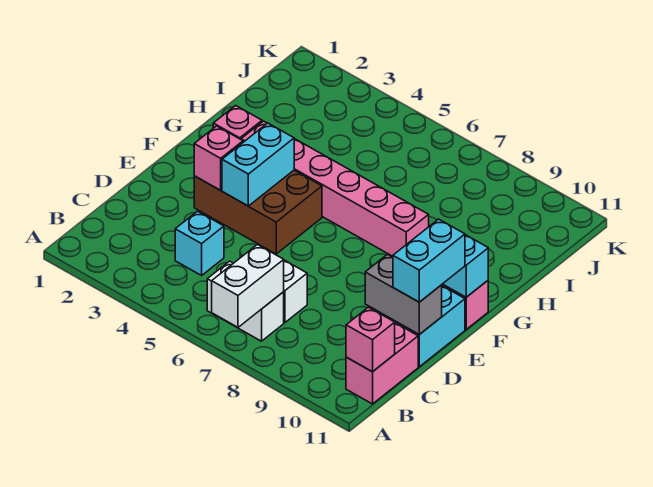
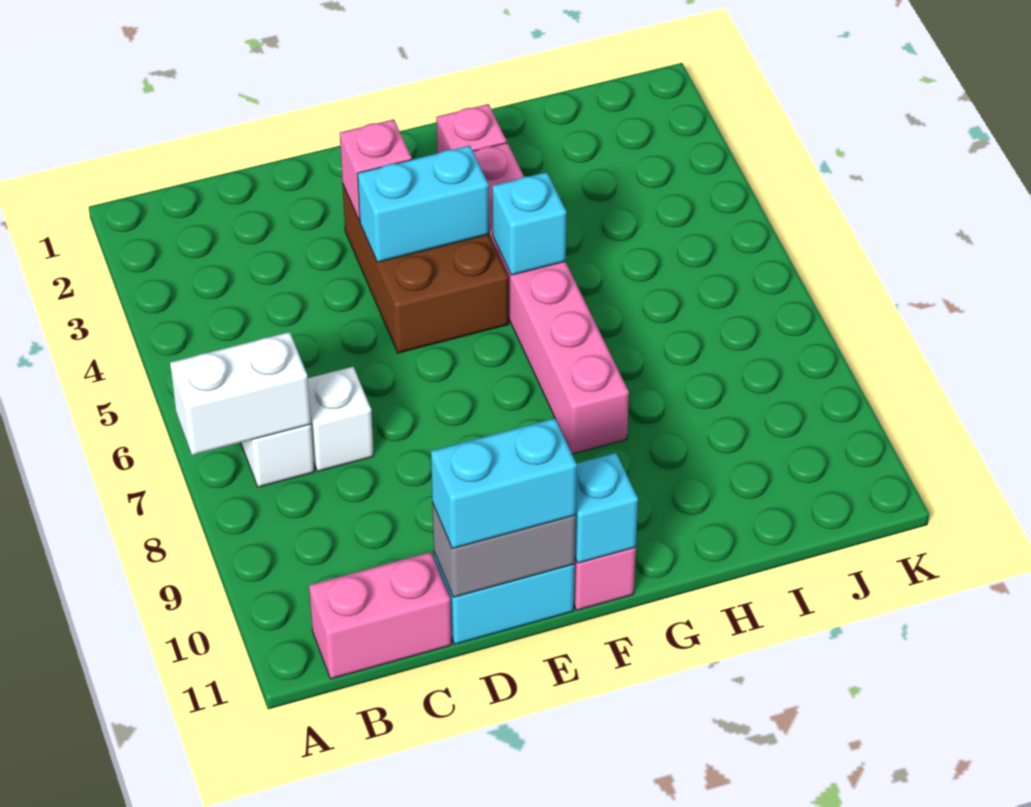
pink 1x1 brick [346,307,395,372] -> none
cyan 1x1 brick [175,211,224,275] -> cyan 1x1 brick moved to [492,172,567,275]
grey 1x2 brick [365,254,442,335] -> grey 1x2 brick turned to [432,502,576,597]

